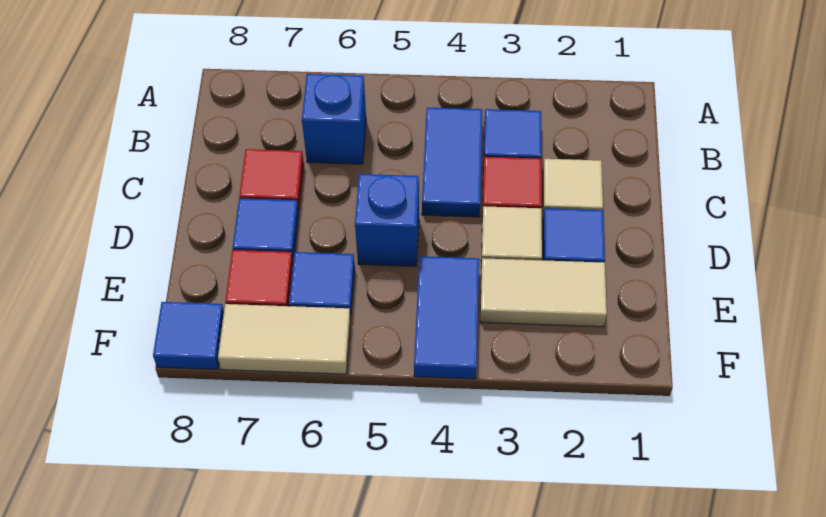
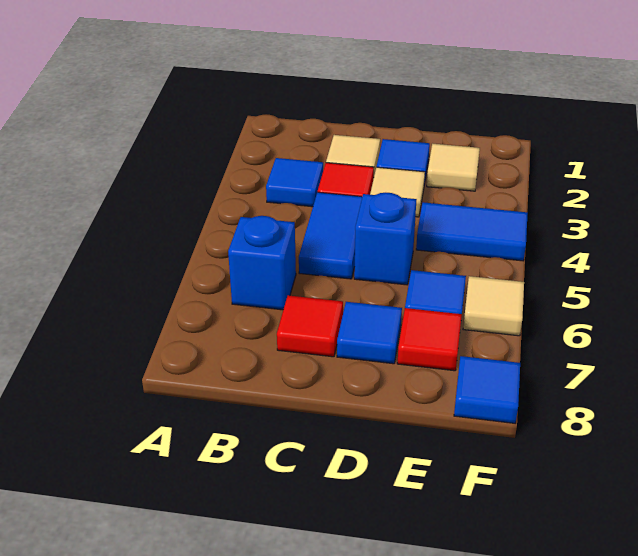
blue 1x2 tile [422,108,482,217] -> blue 1x2 tile turned to [299,192,362,279]
tan 1x2 tile [480,258,607,327] -> tan 1x1 tile [427,144,480,191]
tan 1x2 tile [218,304,351,374] -> tan 1x1 tile [463,276,524,336]

